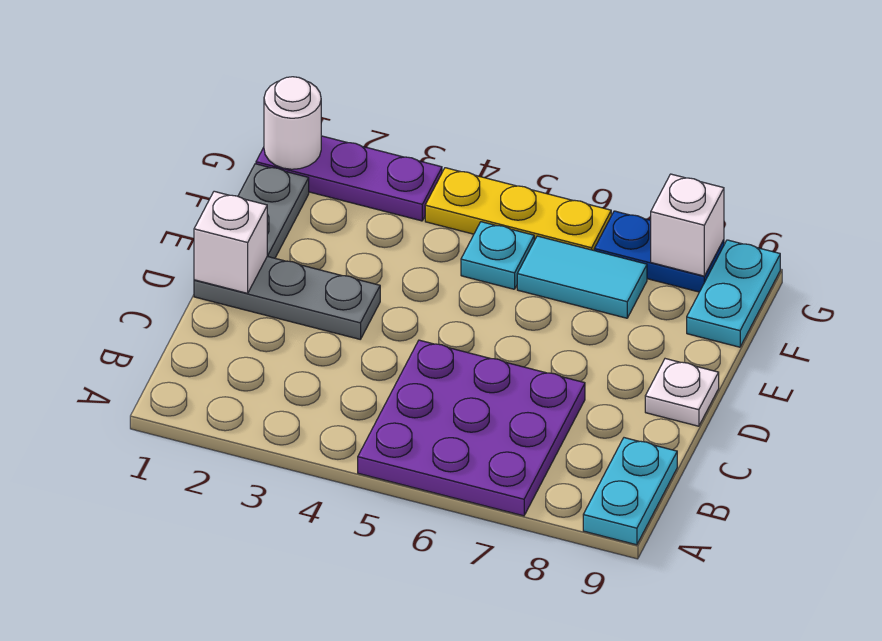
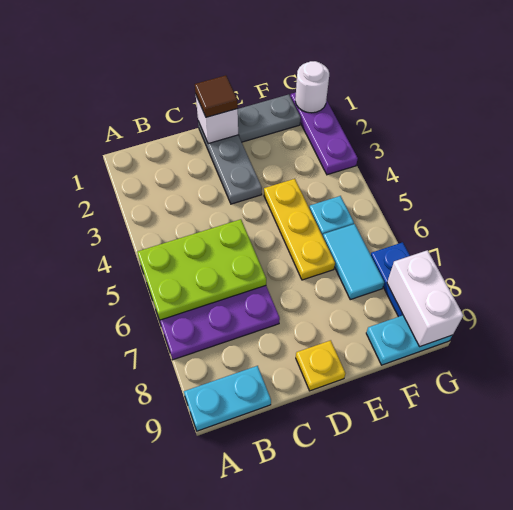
none -> lime 2x3 plate [137,219,266,320]
none -> brown 1x1 tile [195,75,238,117]
white 1x1 plate [645,359,719,426] -> yellow 1x1 plate [296,340,345,391]
yellow 1x3 plate [425,168,611,250] -> yellow 1x3 plate moved to [264,179,335,280]
white 1x1 brick [651,174,724,276] -> white 1x2 brick [387,250,463,347]

